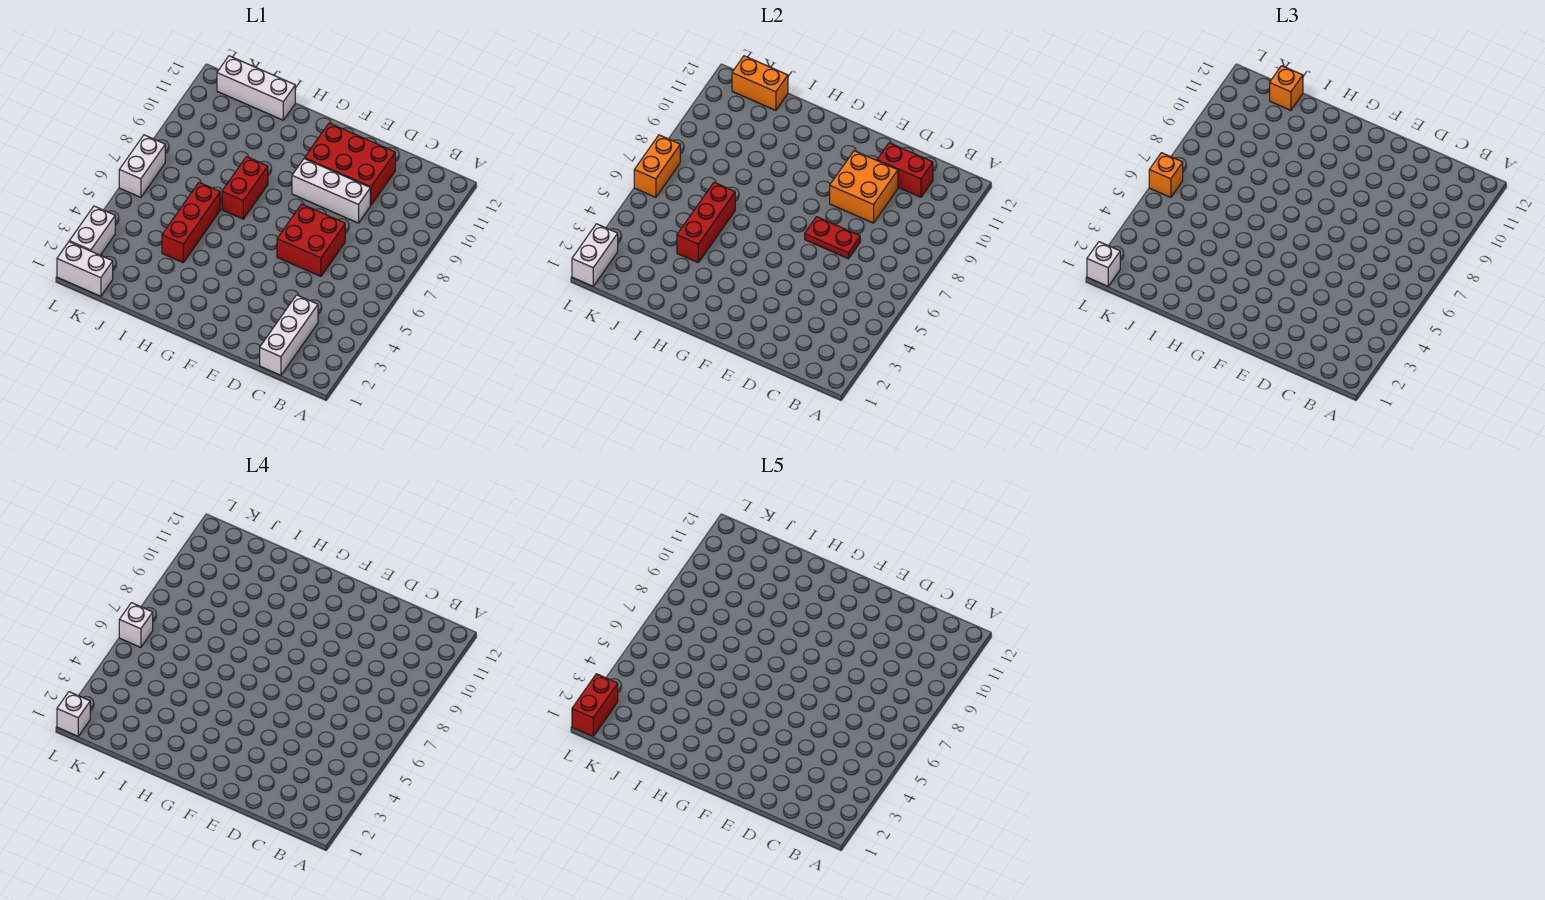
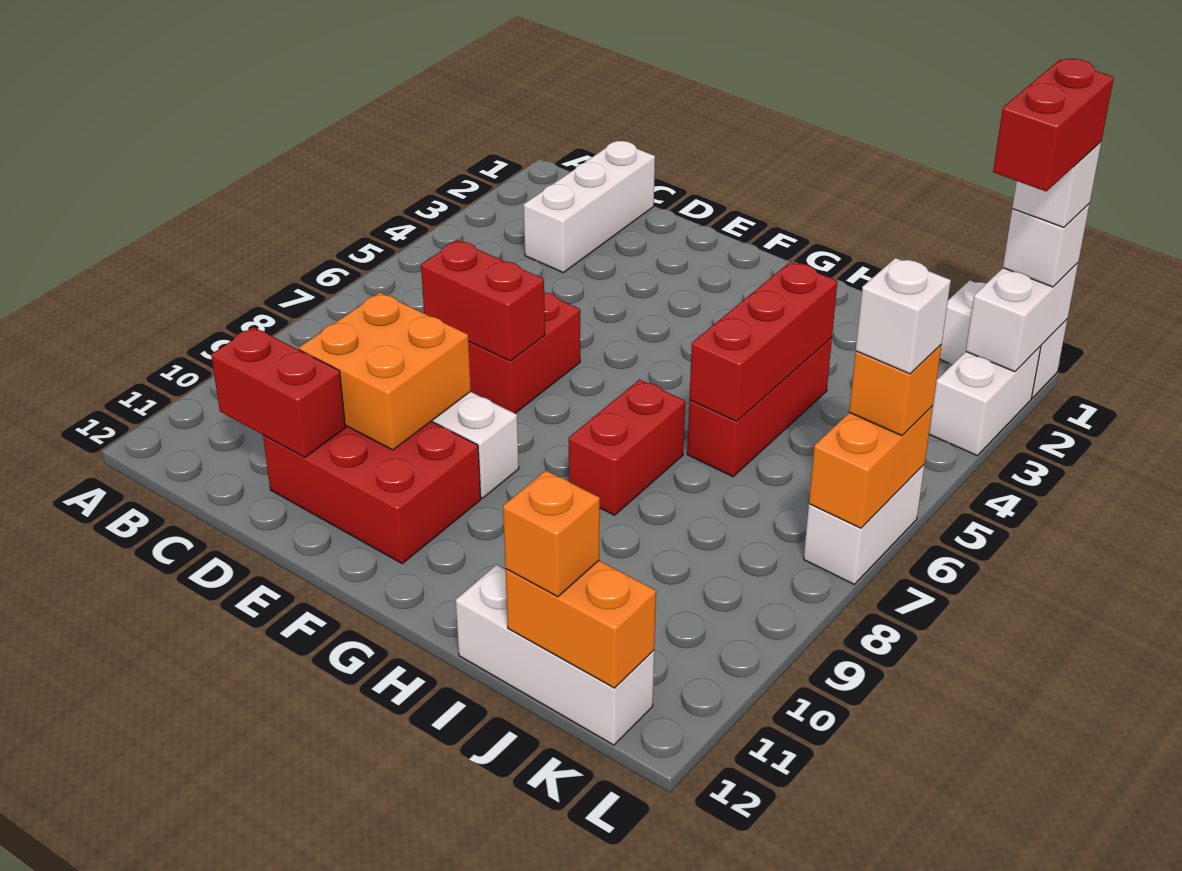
red 1x2 plate [805,217,860,259] -> red 1x2 brick [421,240,545,361]

